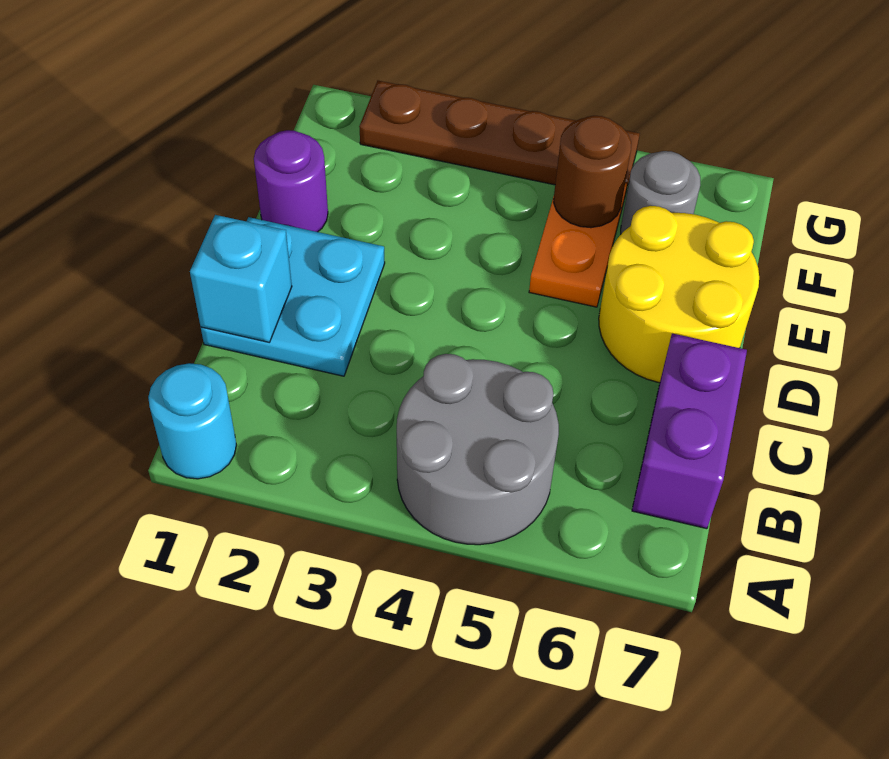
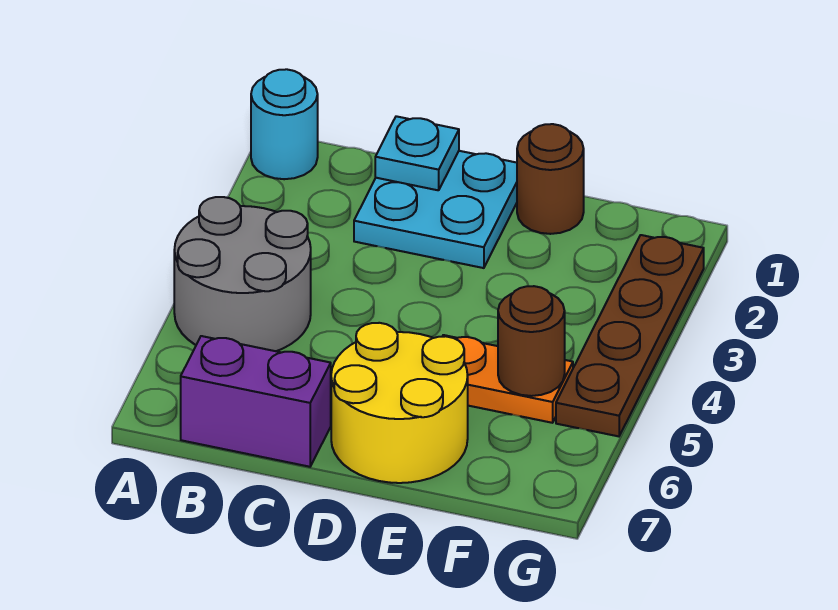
cyan 1x1 brick [190,215,292,342] -> cyan 1x1 plate [375,116,459,190]
purple 1x1 round brick [254,130,328,232] -> brown 1x1 round brick [517,124,584,234]
grey 1x1 round brick [621,151,700,234] -> none

